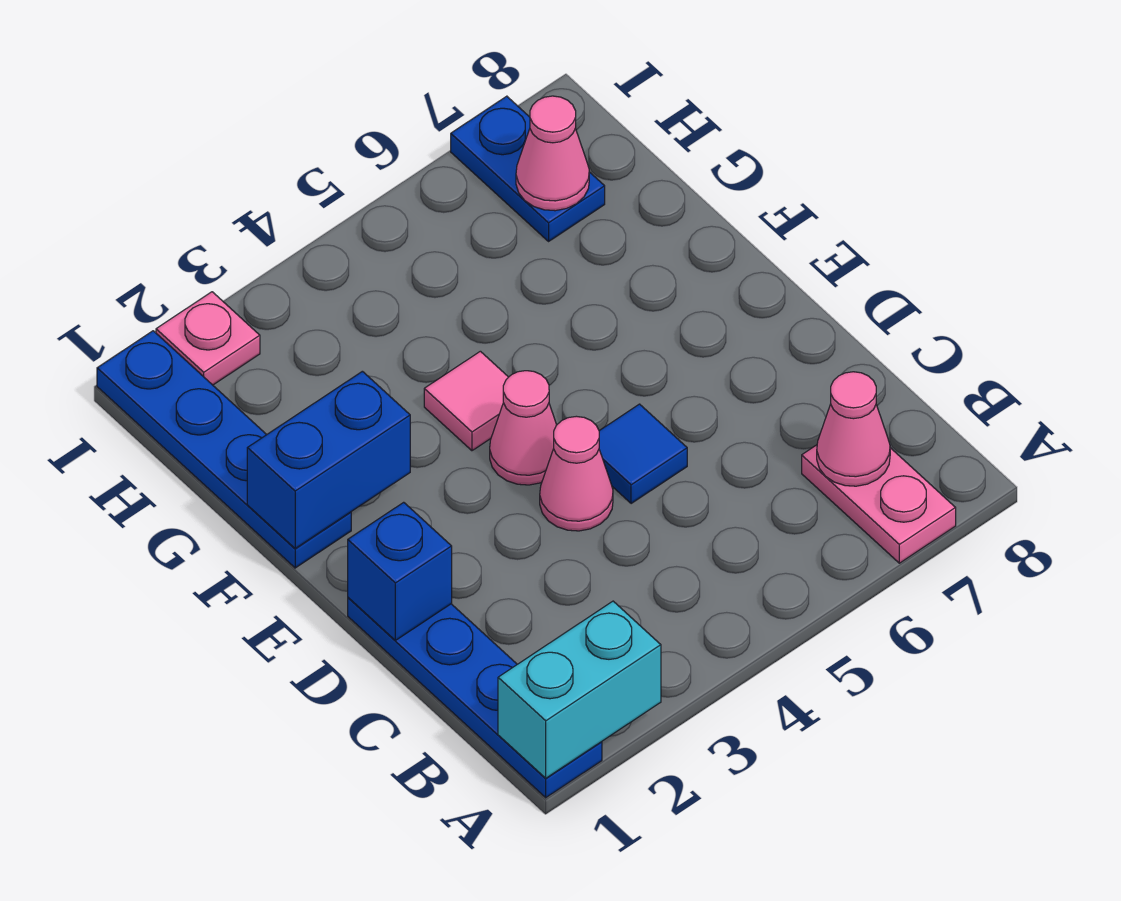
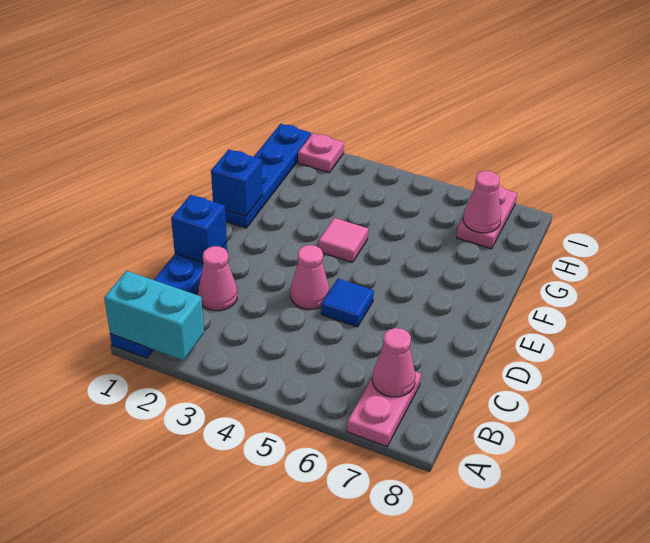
pink 1x1 cone [490,371,556,485] -> pink 1x1 cone moved to [198,246,237,311]
blue 1x2 brick [247,371,410,548] -> blue 1x1 brick [211,149,263,217]
blue 1x2 plate [451,96,605,241] -> pink 1x2 plate [457,186,517,249]

